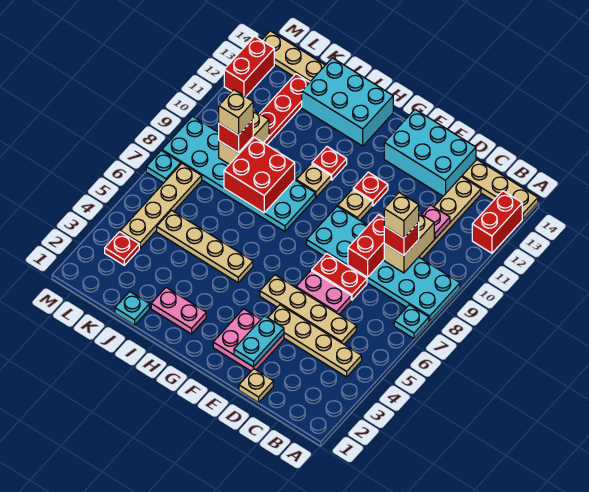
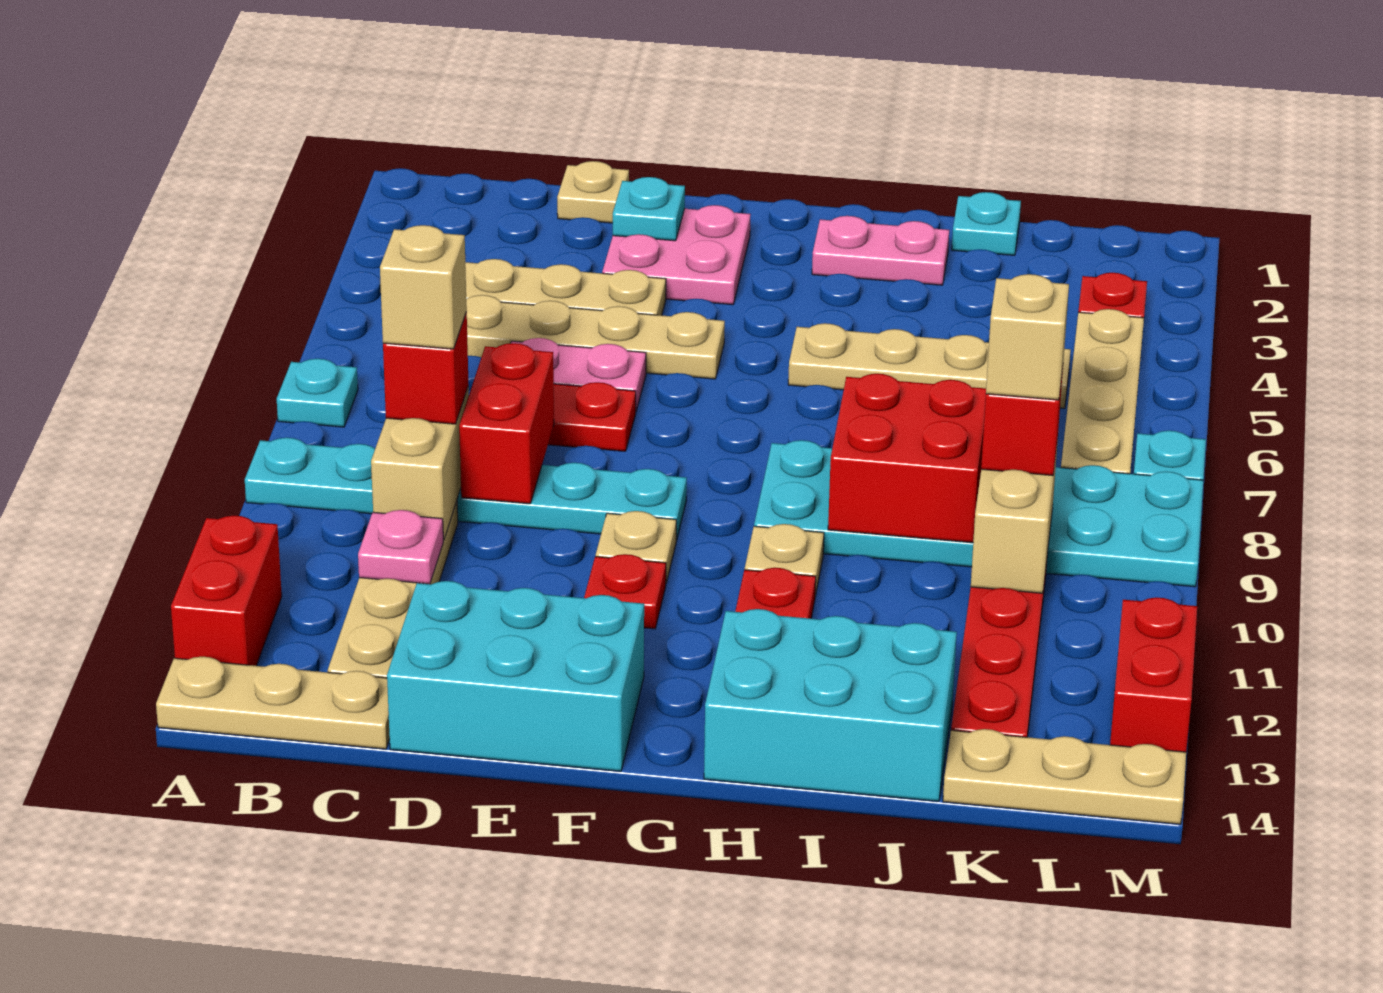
cyan 2x6 plate [307,206,460,321] -> cyan 1x6 plate [245,438,687,540]
cyan 1x2 plate [234,316,284,367] -> cyan 1x1 plate [613,177,685,241]

